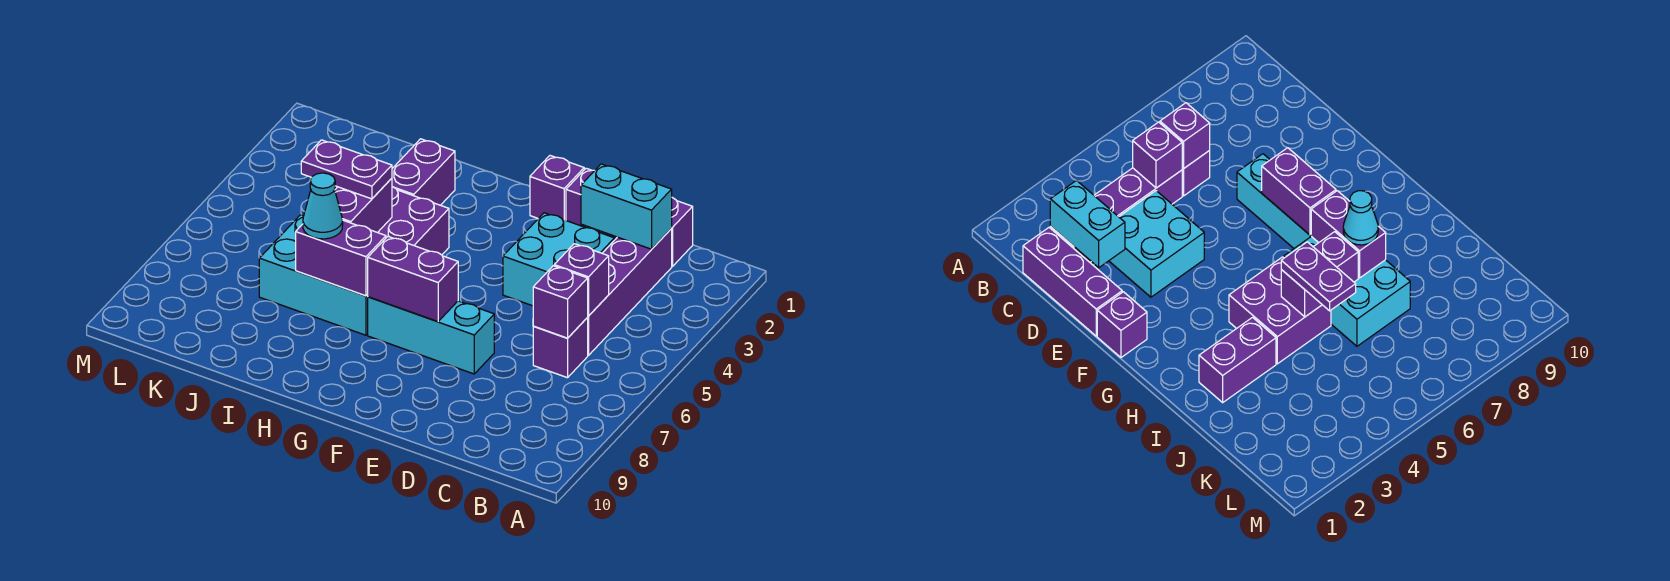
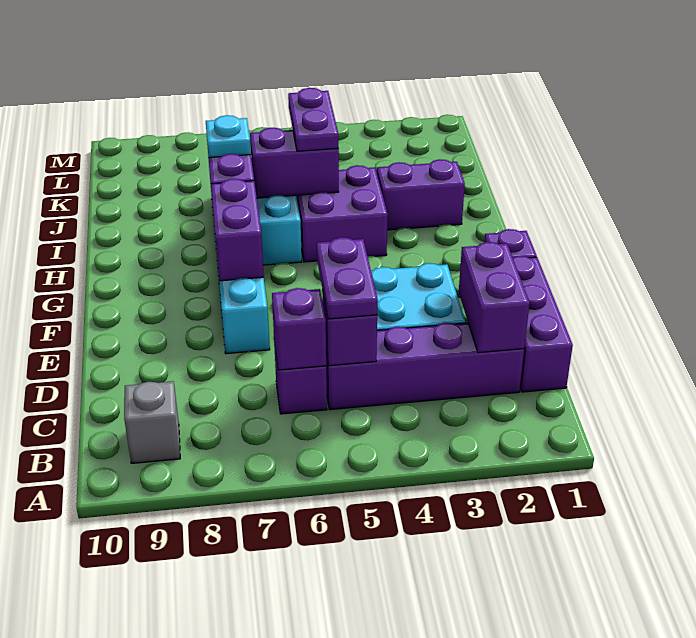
none -> grey 1x1 brick [124,381,180,463]
cyan 1x2 brick [581,164,672,249] -> purple 1x2 brick [459,242,530,353]
none -> purple 1x2 plate [316,237,378,319]
cyan 1x1 cone [303,173,343,239] -> cyan 1x1 plate [206,115,251,158]

